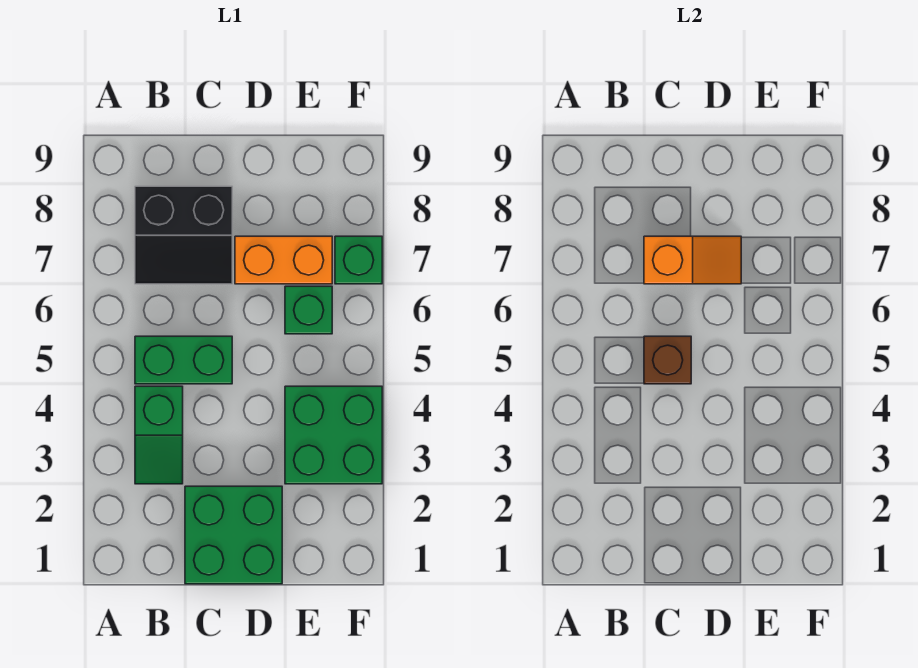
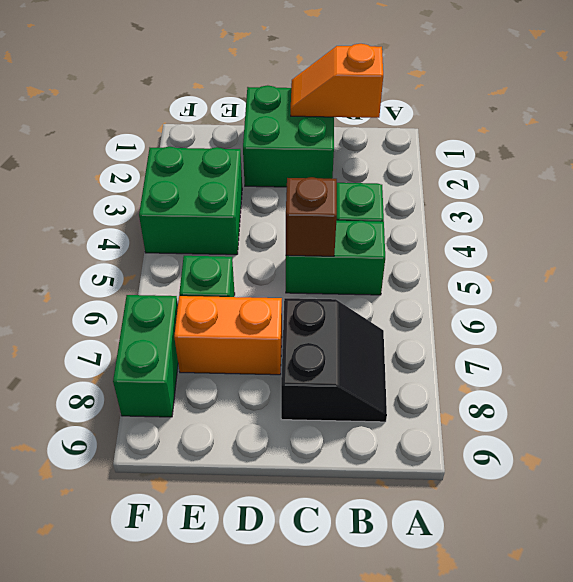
black 2x2 slope [135,186,232,284] -> black 2x2 slope turned to [281,298,387,422]
orange 1x2 slope [644,236,741,284] -> orange 1x2 slope moved to [291,44,383,118]
green 1x1 brick [335,236,382,284] -> green 1x2 brick [113,295,178,417]

